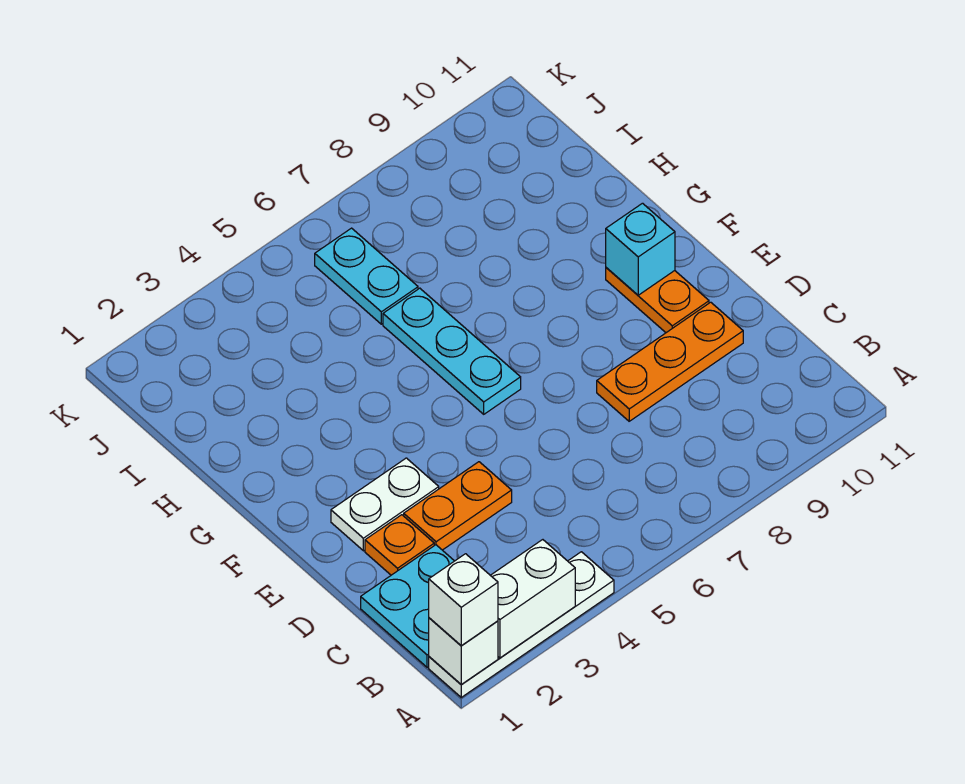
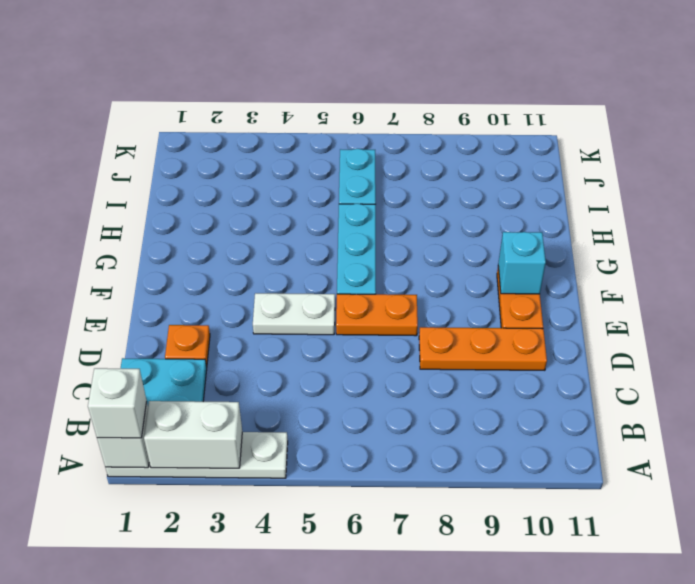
orange 1x2 plate [404,462,512,550] -> orange 1x2 plate moved to [336,294,418,336]
white 1x2 plate [331,458,439,551] -> white 1x2 plate moved to [253,293,335,335]

